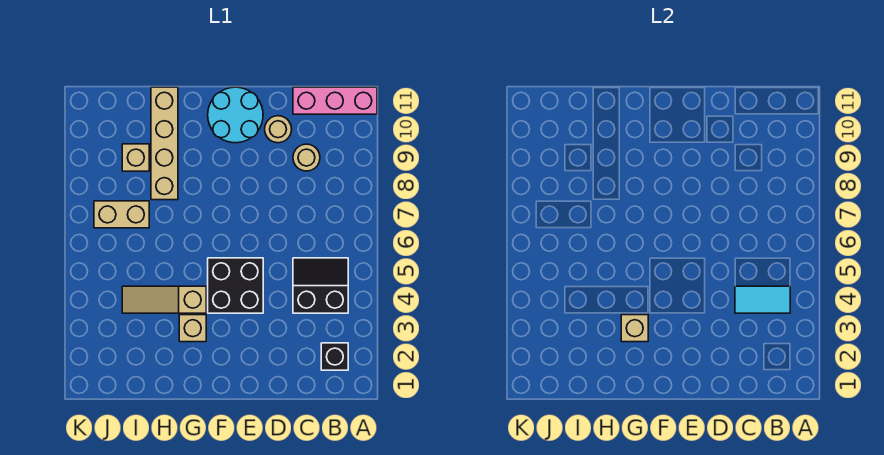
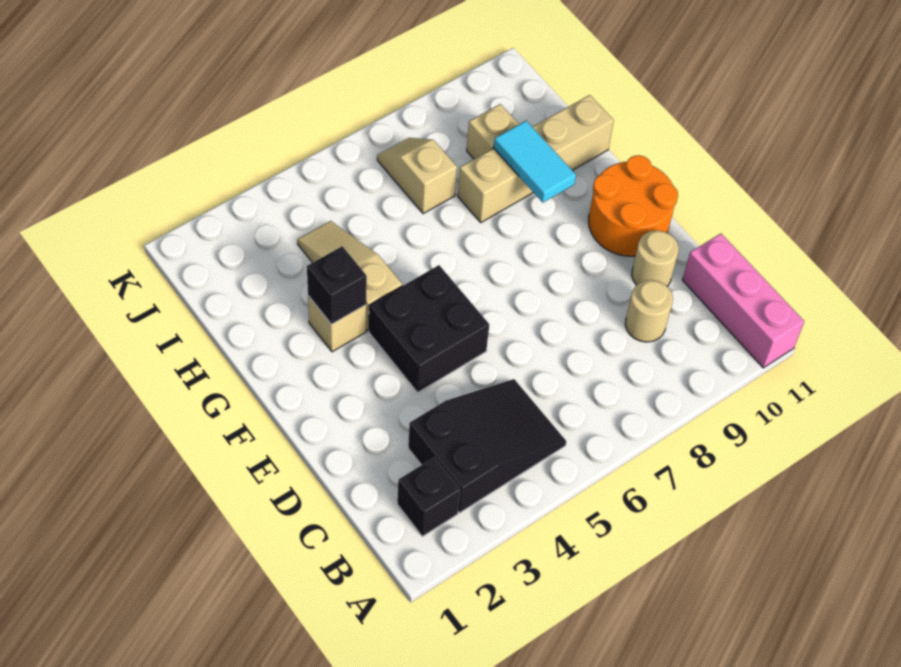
black 2x2 slope [293,258,348,313] -> black 2x3 slope [408,379,566,513]
cyan 1x2 tile [735,286,790,313] -> cyan 1x2 tile moved to [494,121,576,202]
cyan 2x2 round brick [208,87,263,143] -> orange 2x2 round brick [589,155,678,256]
tan 1x1 brick [621,315,648,342] -> black 1x1 brick [307,246,367,324]
tan 1x2 brick [94,201,149,228] -> tan 1x2 slope [377,138,457,214]

